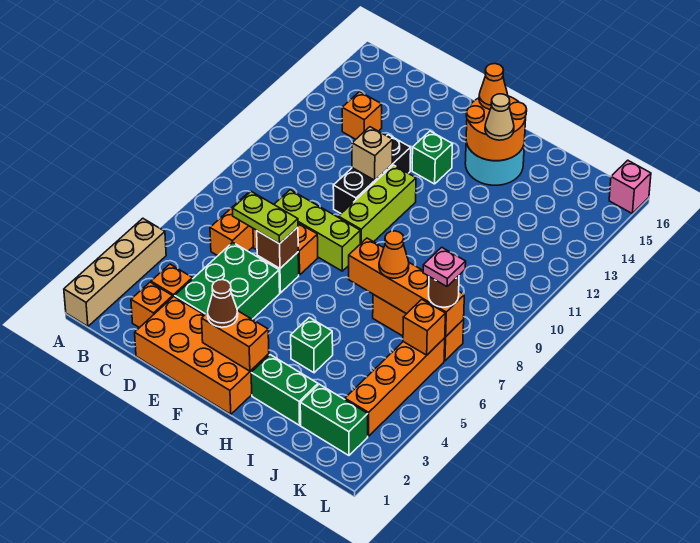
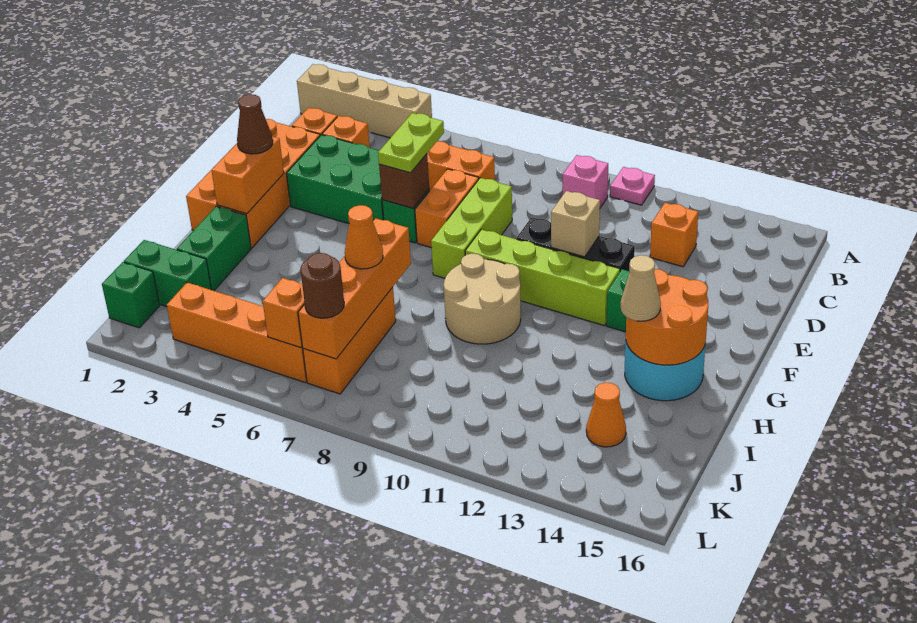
lime 1x3 brick [338,165,416,244] -> lime 1x4 brick [465,229,620,326]
none -> tan 2x2 round brick [444,254,521,344]
orange 1x1 cone [479,64,508,109] -> orange 1x1 cone moved to [586,382,626,447]
green 1x1 brick [291,318,333,373] -> green 1x1 brick moved to [102,262,160,328]
green 1x2 brick [300,384,368,455] -> green 1x2 brick turned to [124,240,211,307]
pink 1x1 plate [423,247,466,286] -> pink 1x1 plate moved to [610,167,655,205]
pink 1x1 brick [609,160,651,213] -> pink 1x1 brick moved to [563,155,608,208]

